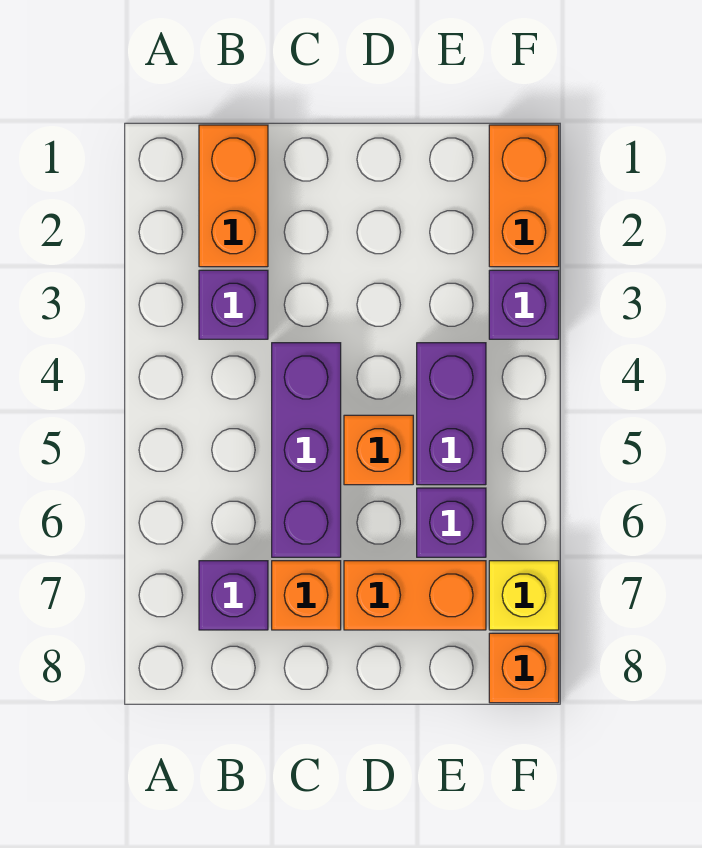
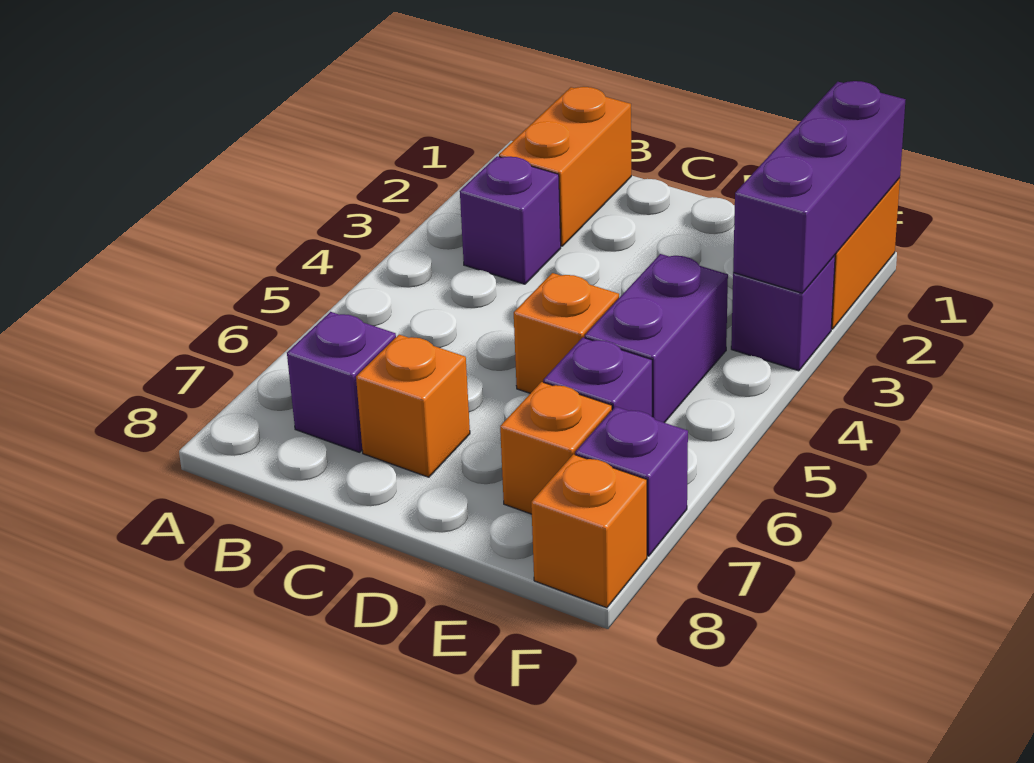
purple 1x3 brick [272,343,341,557] -> purple 1x3 brick moved to [733,81,905,293]
orange 1x2 brick [344,561,486,630] -> orange 1x1 brick [500,382,612,514]
yellow 1x1 brick [489,561,559,630] -> purple 1x1 brick [575,407,688,556]

